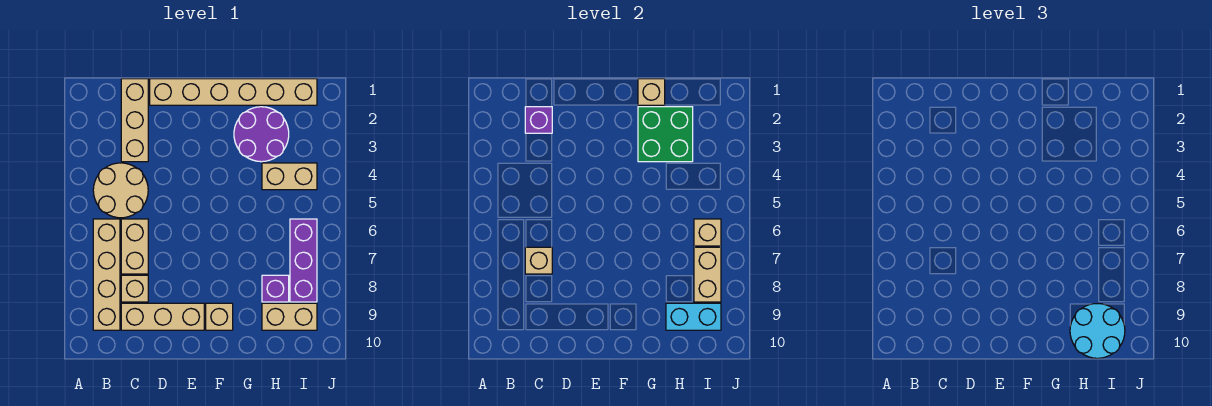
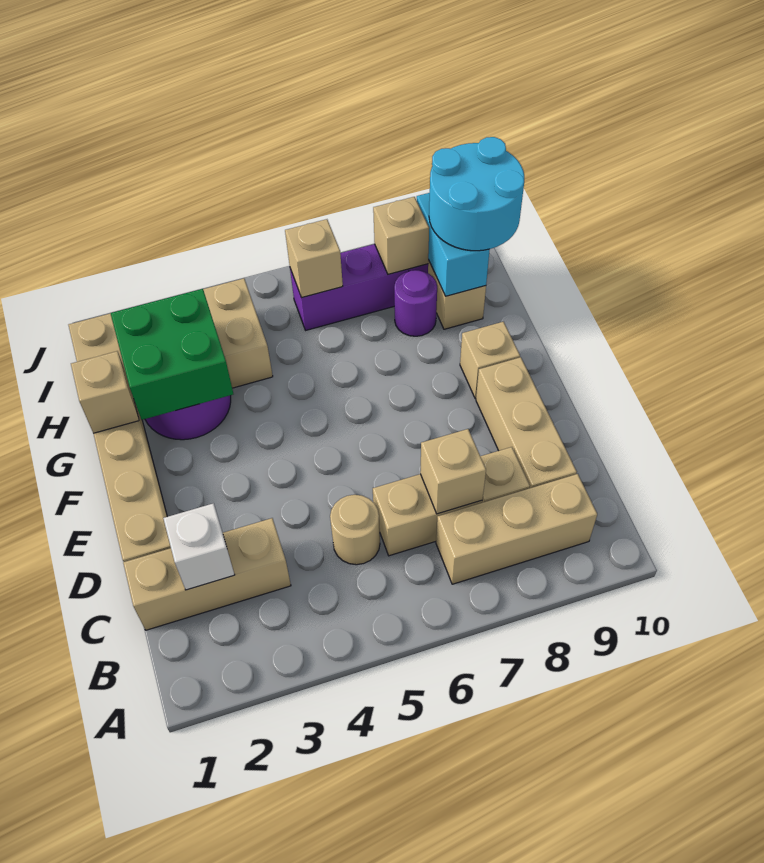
tan 2x2 round brick [93,163,148,218] -> tan 1x1 round brick [330,495,380,565]
tan 1x4 brick [93,219,120,330] -> tan 1x3 brick [436,474,597,584]
purple 1x1 brick [525,107,552,133] -> white 1x1 brick [163,503,235,590]
purple 1x1 brick [262,275,289,302] -> purple 1x1 round brick [394,270,437,336]
tan 1x2 brick [694,247,721,302] -> tan 1x1 brick [373,197,429,274]

